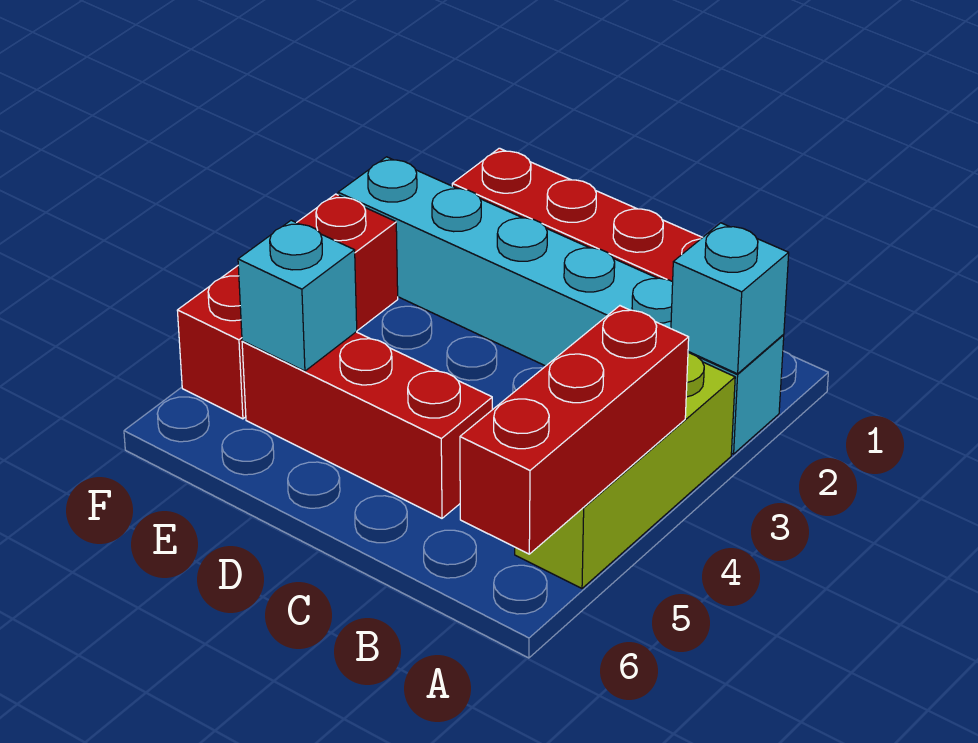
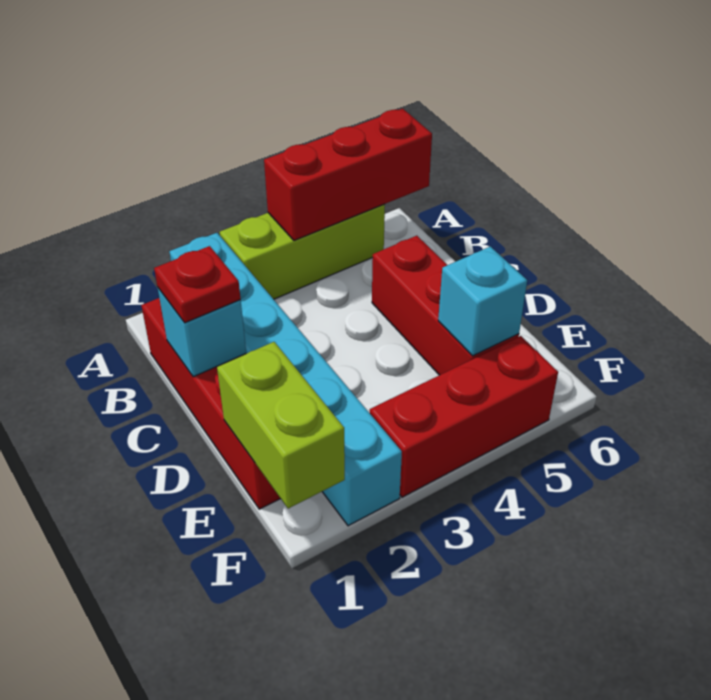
cyan 1x1 brick [671,223,789,374] -> cyan 1x1 brick moved to [158,288,246,377]
none -> red 1x1 plate [154,246,241,323]
none -> lime 1x2 brick [217,342,345,509]

